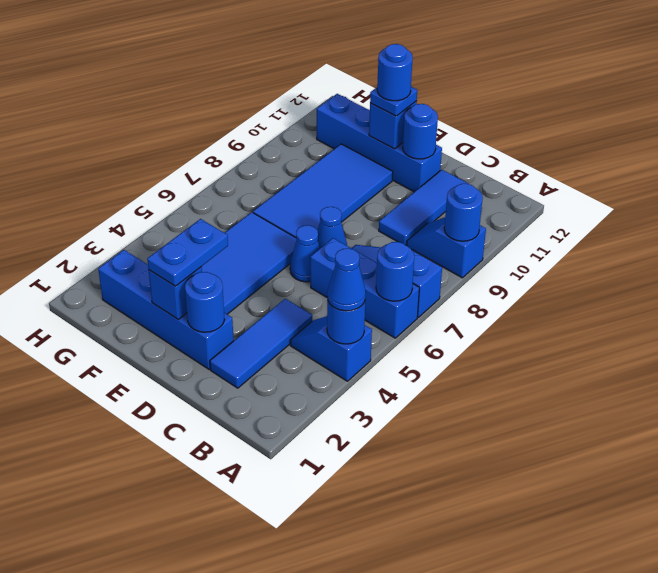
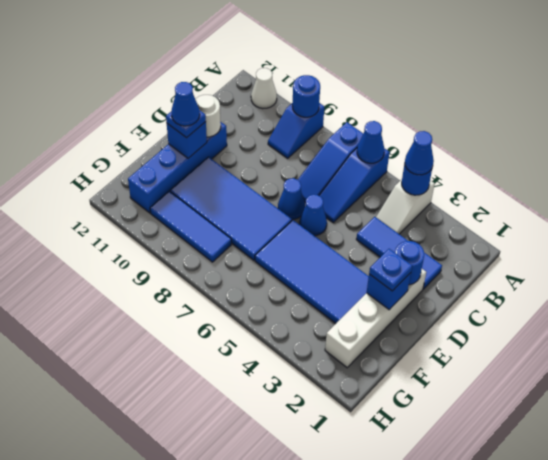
blue 1x2 slope [290,316,372,381] -> white 1x2 slope [376,179,435,234]
blue 1x3 brick [310,238,419,338] -> blue 1x3 slope [319,148,390,222]
blue 1x1 round brick [376,242,414,301] -> blue 1x1 cone [357,121,384,163]
none -> white 1x1 cone [251,68,277,109]
blue 1x3 tile [379,170,468,245] -> blue 1x3 tile moved to [150,191,231,262]
blue 1x4 brick [98,250,234,369] -> white 1x4 brick [325,269,426,368]
blue 1x1 round brick [403,104,438,159] -> white 1x1 round brick [195,95,221,137]
blue 1x2 plate [147,219,228,286] -> blue 1x1 plate [369,249,412,291]
blue 1x1 round brick [377,44,413,101] -> blue 1x1 cone [172,82,200,126]

